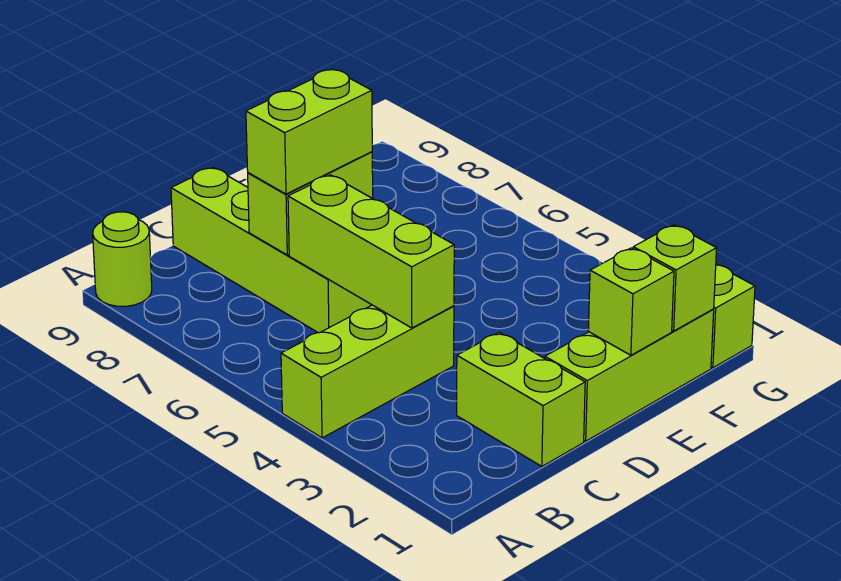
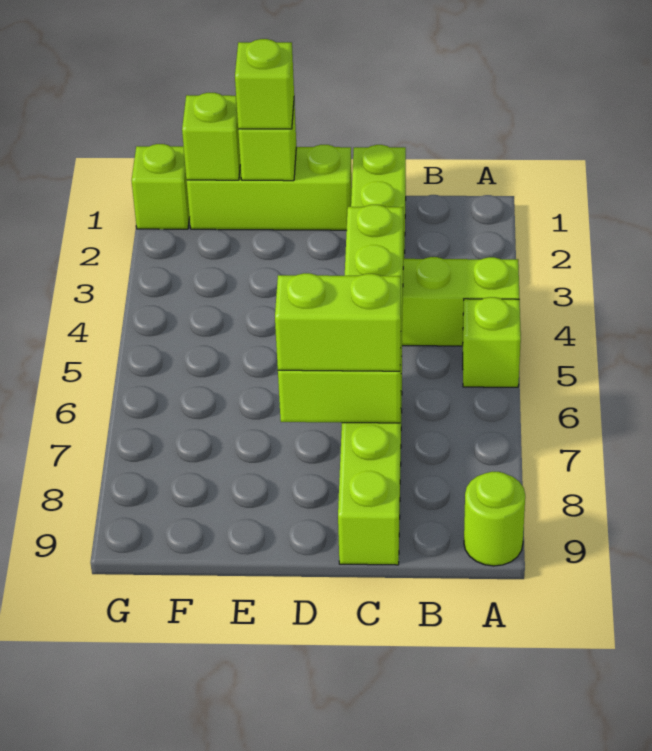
none -> lime 1x1 brick [463,297,521,387]
none -> lime 1x1 brick [235,39,294,129]

